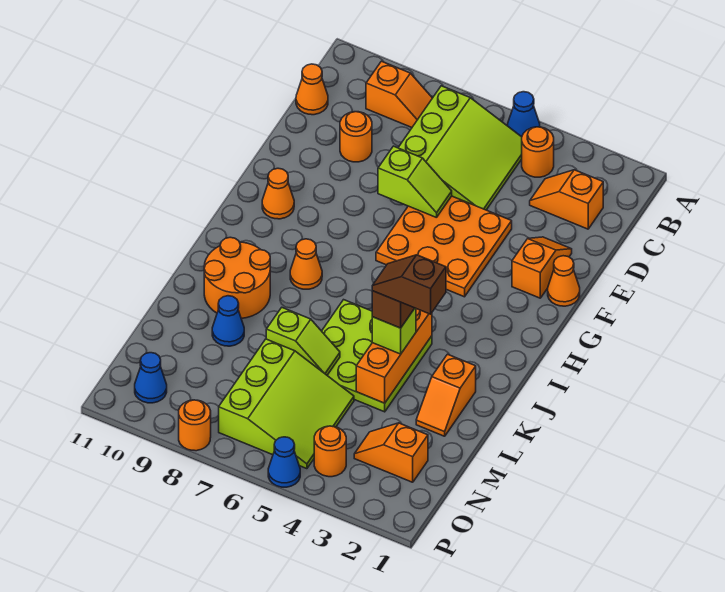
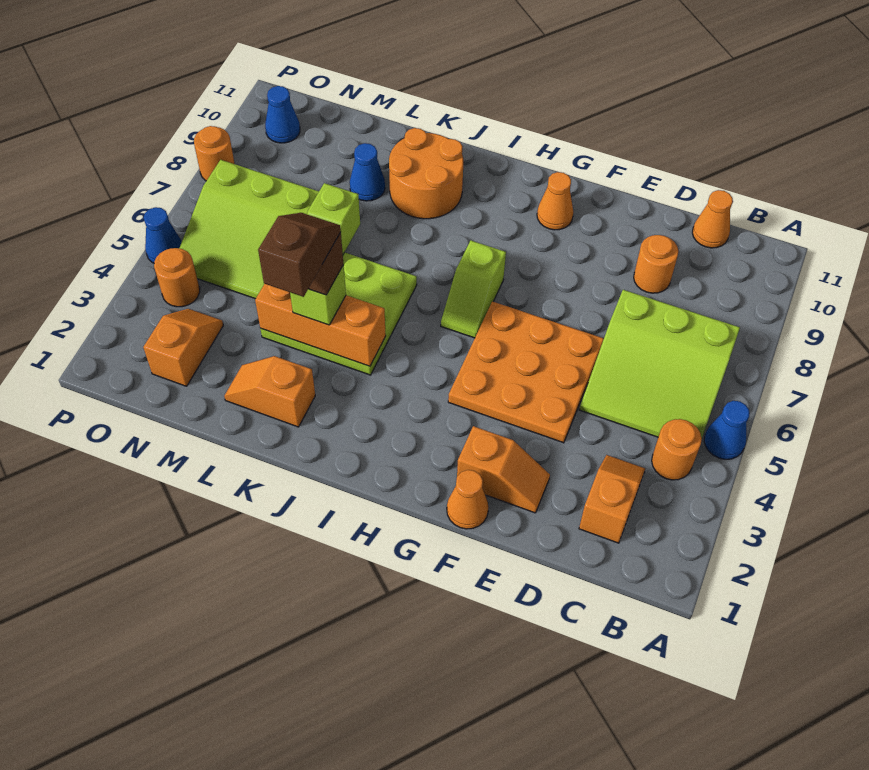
orange 1x2 slope [366,61,432,127] -> none
lime 1x2 slope [378,146,452,218] -> lime 1x2 slope moved to [441,240,506,338]
orange 1x1 cone [290,239,322,289] -> none

